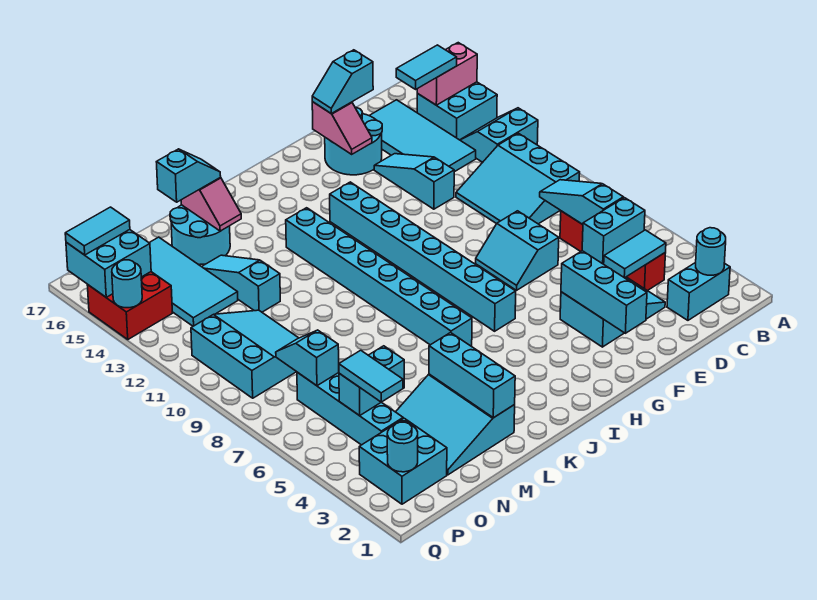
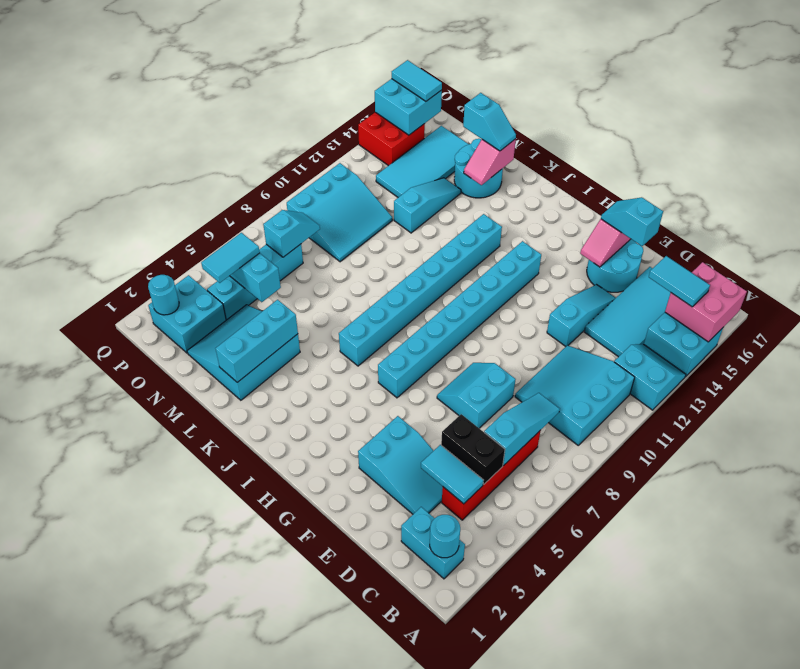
pink 1x2 brick [417,43,477,105] -> pink 2x2 brick [665,262,747,342]
cyan 1x2 brick [582,198,645,264] -> black 1x2 brick [441,414,505,484]
cyan 1x3 brick [561,251,647,333] -> none
cyan 1x1 round brick [112,260,142,308] -> none

